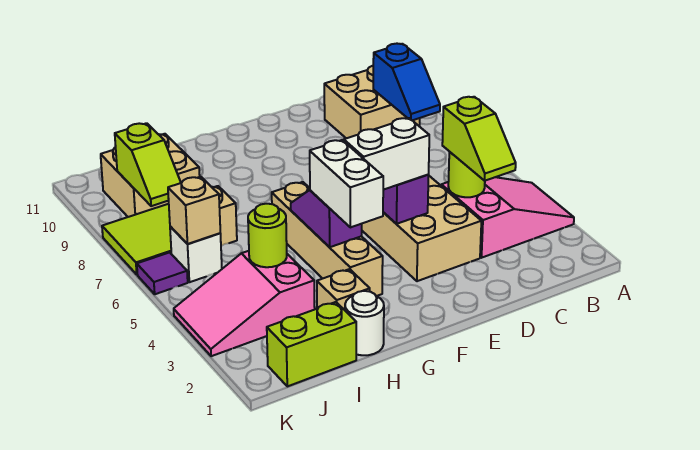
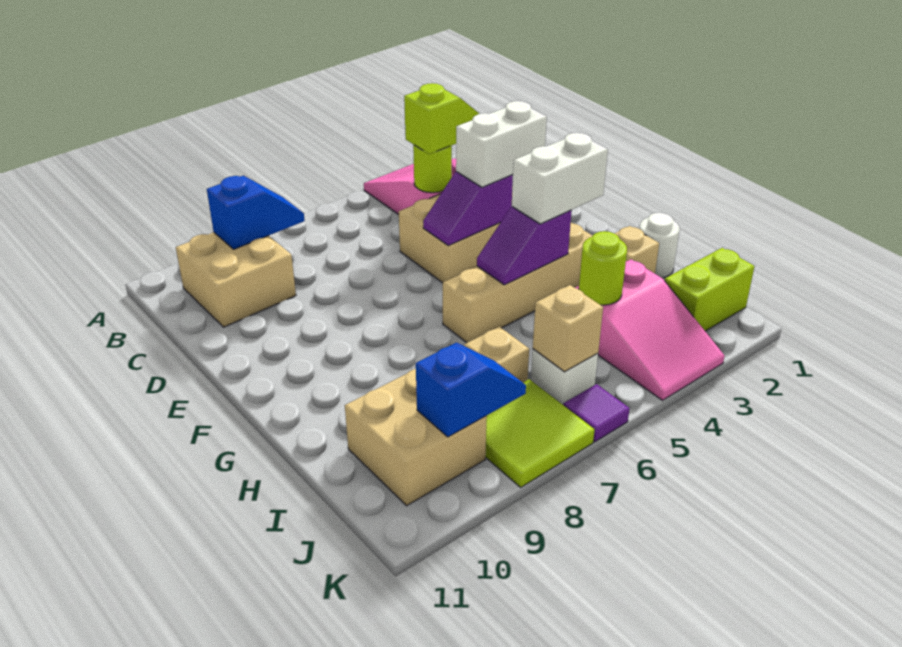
white 1x2 brick [344,118,429,190] -> white 1x2 brick turned to [456,101,547,187]
lime 1x2 brick [267,302,356,386] -> lime 1x2 brick turned to [665,248,755,331]
lime 1x2 slope [115,123,181,206] -> blue 1x2 slope [416,343,526,437]

